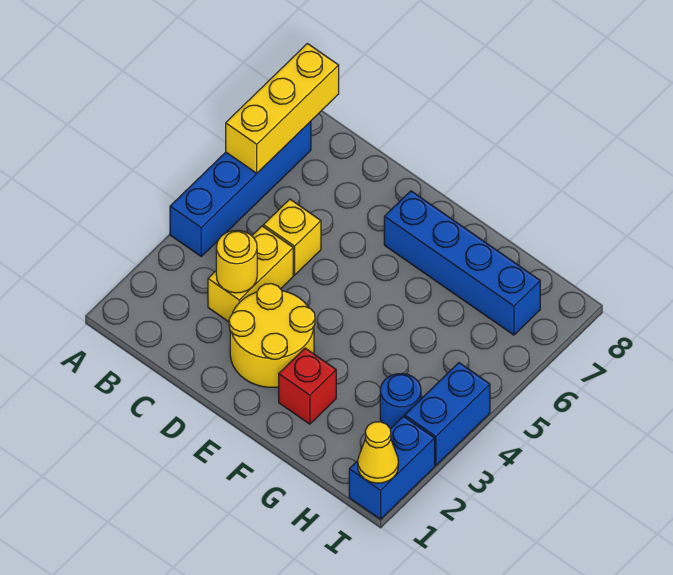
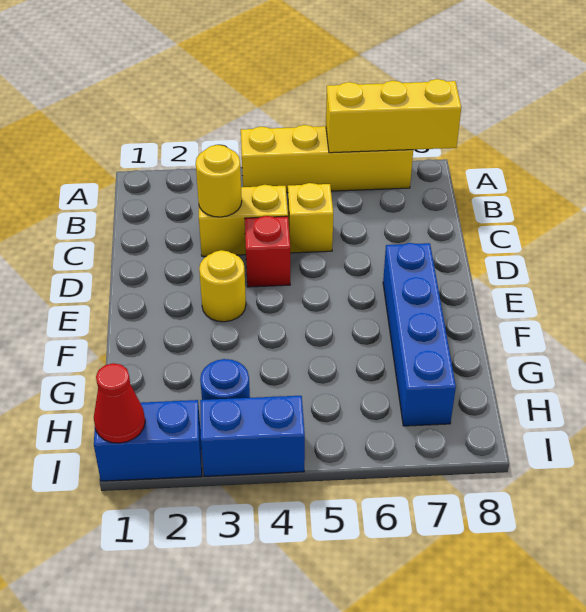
blue 1x4 brick [170,121,311,256] -> yellow 1x4 brick [241,125,413,193]
yellow 2x2 round brick [229,284,315,387] -> yellow 1x1 round brick [199,250,246,322]
red 1x1 brick [279,348,336,424] -> red 1x1 brick moved to [245,216,290,287]
yellow 1x1 cone [358,422,398,483] -> red 1x1 cone [94,363,145,443]

